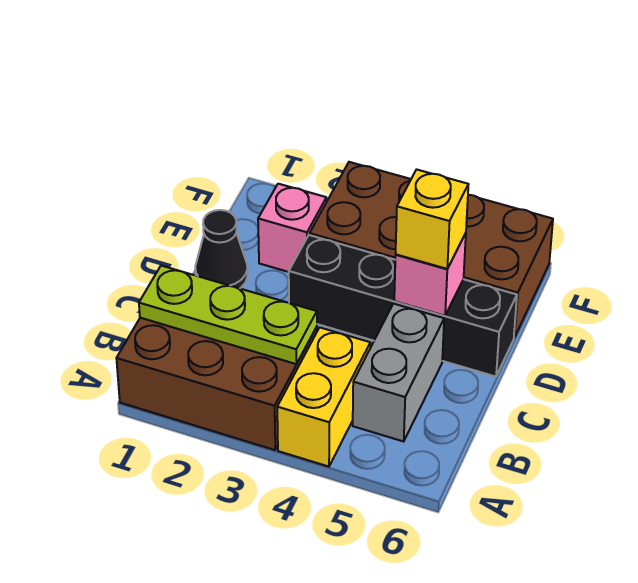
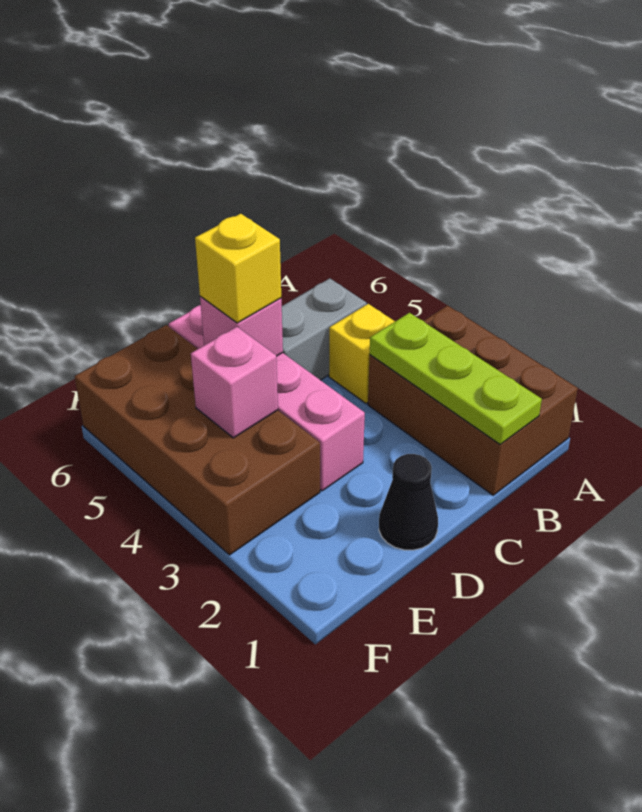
yellow 1x2 brick [277,327,370,467] -> yellow 1x1 brick [329,304,395,403]
black 1x4 brick [289,235,517,377] -> pink 1x4 brick [169,305,365,491]
pink 1x1 brick [258,184,326,272] -> pink 1x1 brick moved to [191,327,278,438]

